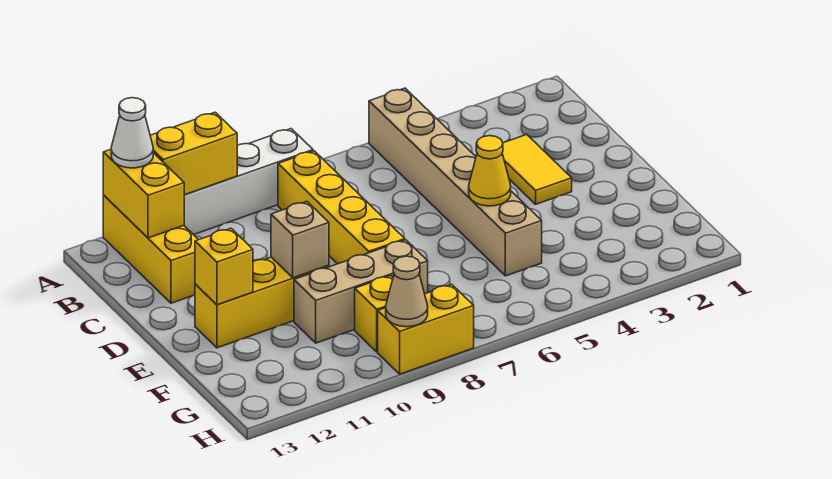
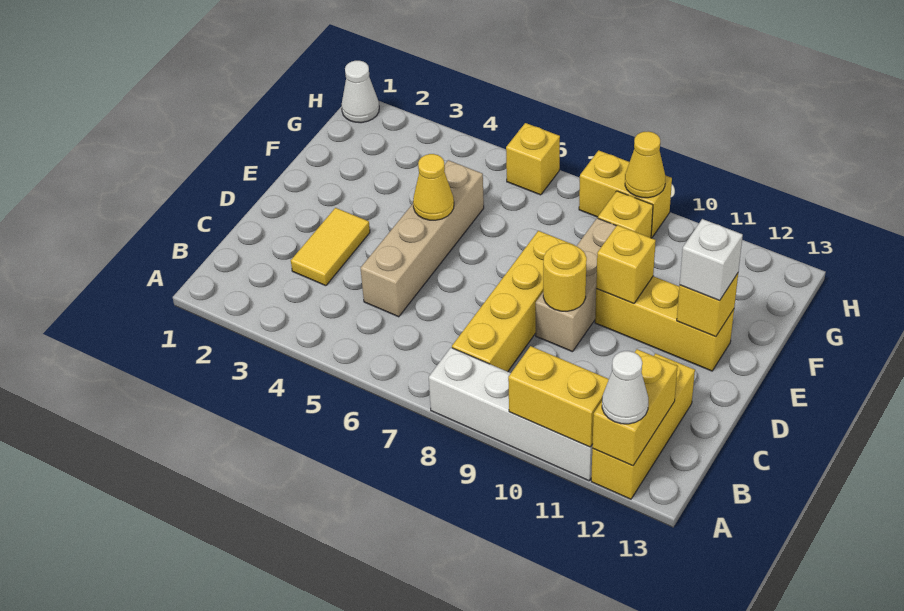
tan 1x6 brick [369,88,542,276] -> tan 1x4 brick [361,160,484,317]
none -> yellow 1x1 round brick [543,243,587,311]
tan 1x1 brick [271,202,329,278] -> yellow 1x1 brick [596,225,656,303]
none -> white 1x1 brick [680,219,743,300]
tan 1x3 brick [294,240,428,343] -> tan 1x3 brick turned to [536,218,616,352]
none -> white 1x1 cone [341,61,379,123]
none -> yellow 1x1 brick [506,123,560,195]
tan 1x1 cone [386,256,428,327] -> yellow 1x1 cone [625,131,665,198]

